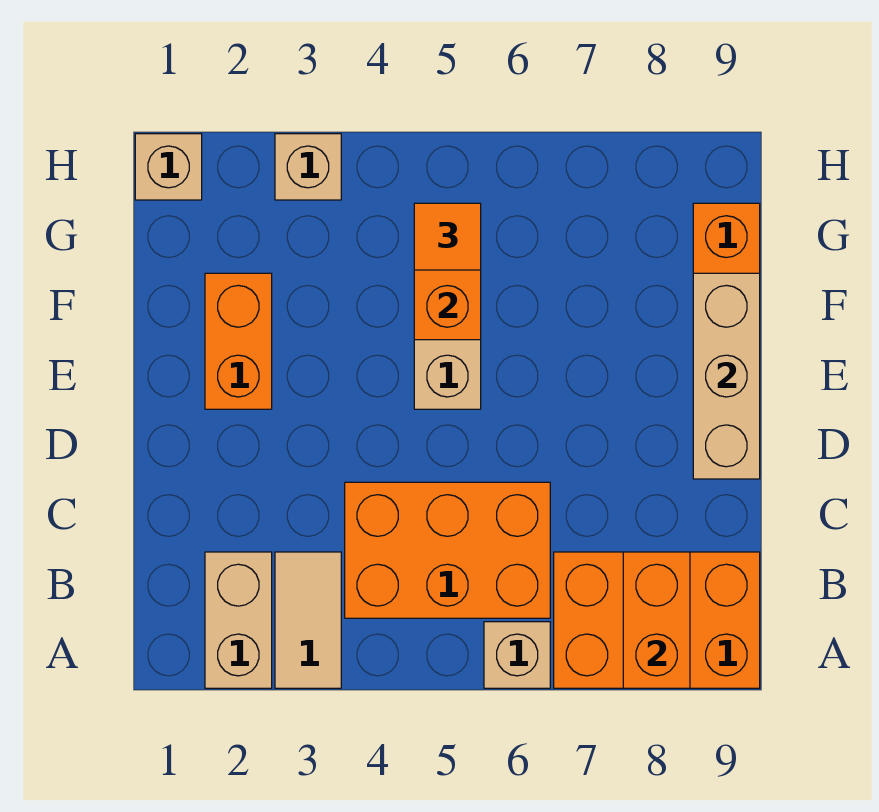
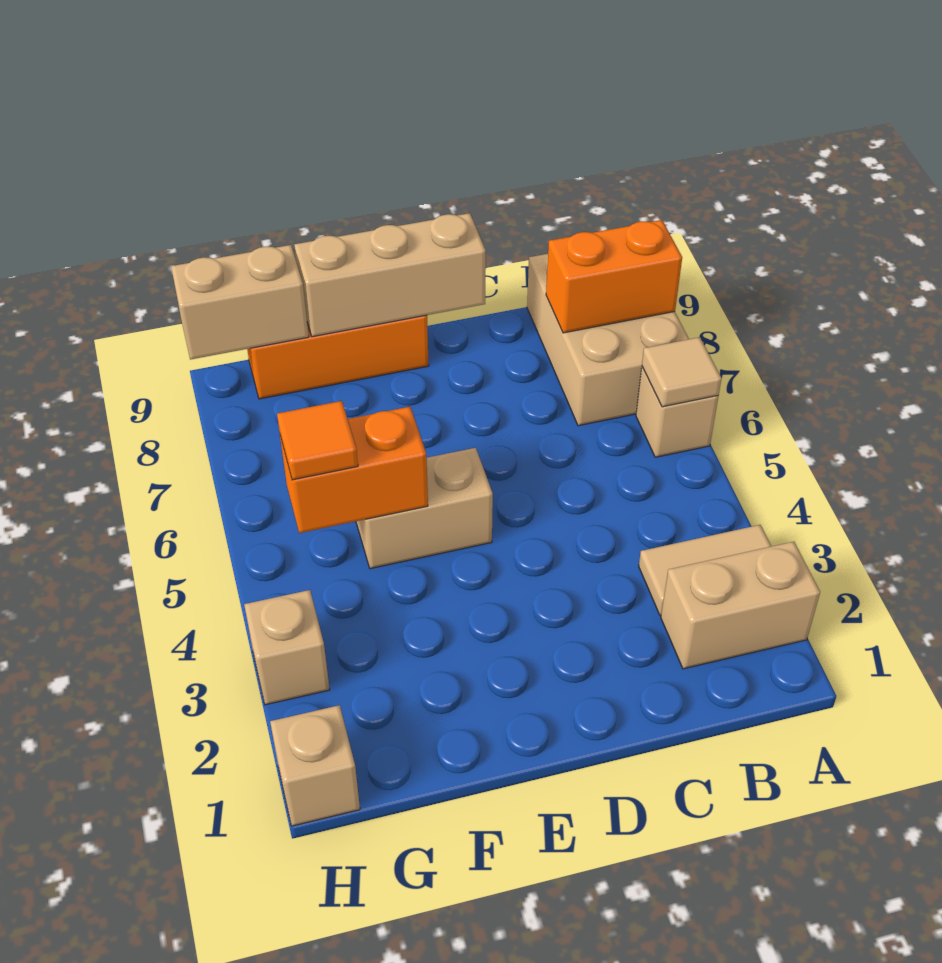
none -> tan 1x1 tile [642,337,722,407]
orange 2x3 brick [554,552,760,688] -> tan 2x3 brick [527,254,689,426]
orange 2x3 brick [345,482,550,618] -> none
orange 1x2 brick [205,273,272,409] -> none
none -> tan 1x2 brick [171,245,309,360]

